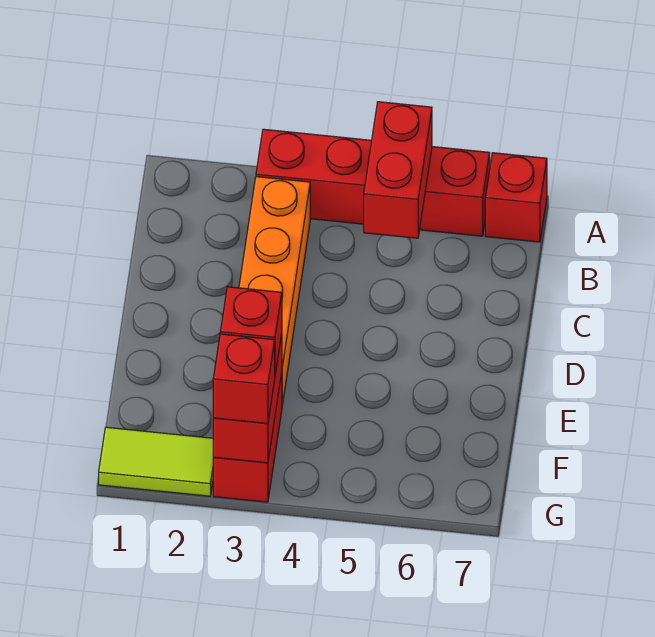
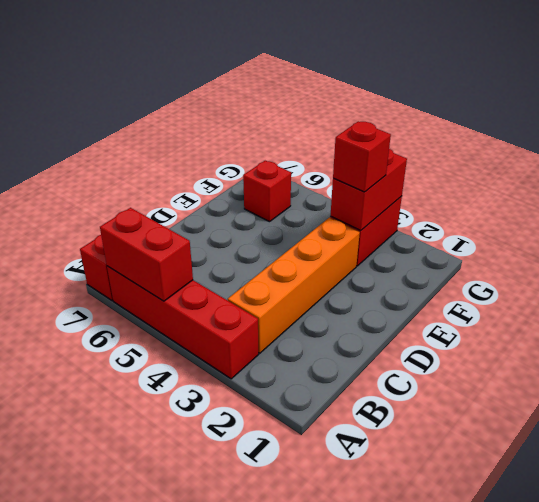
red 1x2 brick [364,102,432,238] -> red 1x2 brick turned to [100,208,193,301]
lime 1x2 tile [99,427,214,496] -> none
red 1x1 brick [213,334,275,423] -> red 1x1 brick moved to [243,161,291,222]

